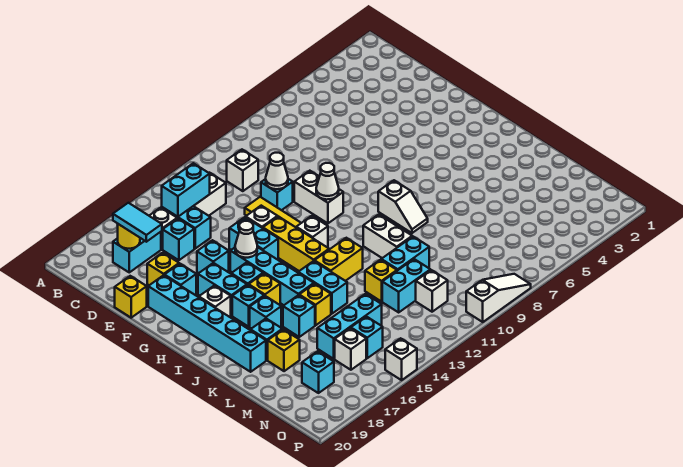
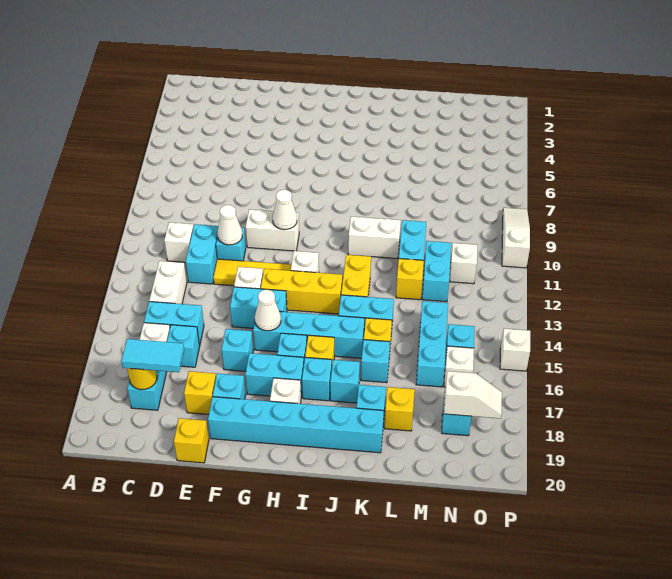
cyan 1x2 brick [162,163,210,217] -> cyan 1x2 brick moved to [186,224,218,284]
white 1x2 slope [378,180,428,233] -> white 1x2 slope moved to [444,371,502,419]

